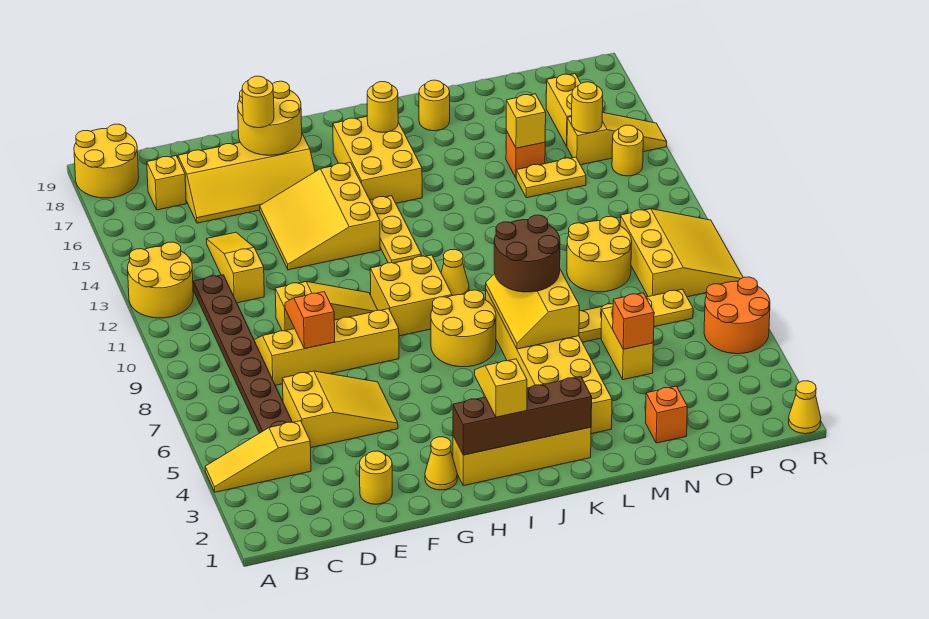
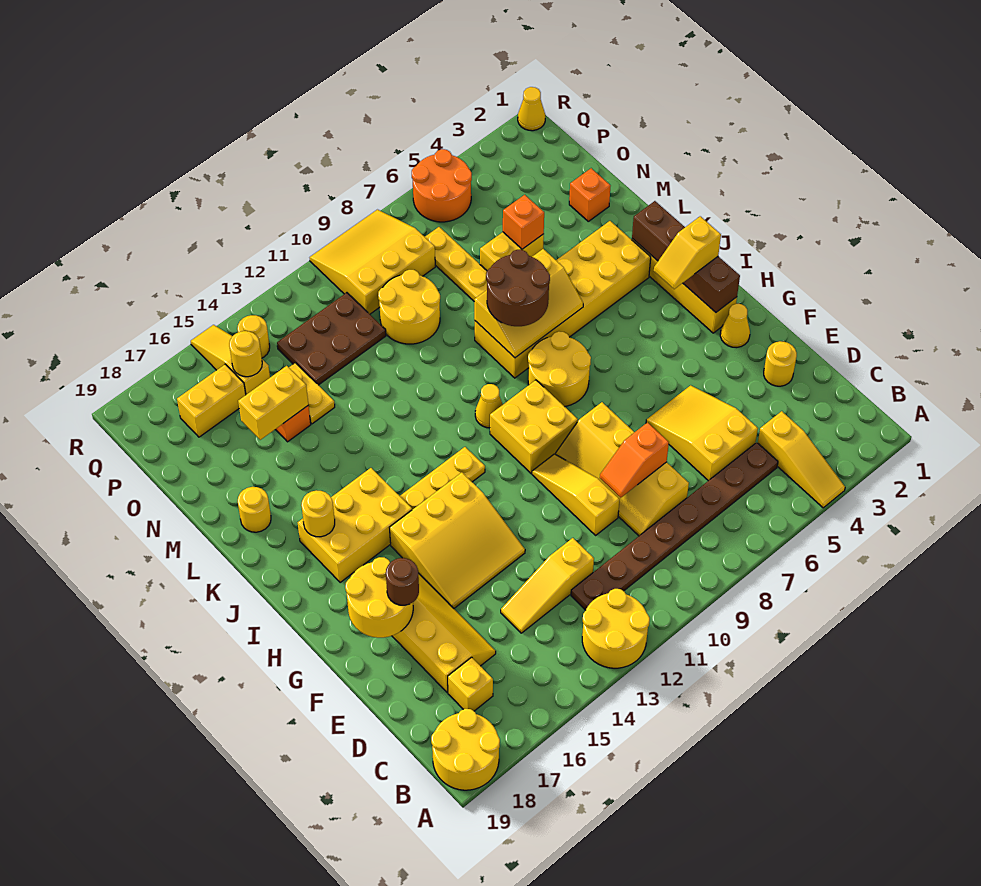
yellow 1x1 round brick [242,76,274,128] -> brown 1x1 round brick [386,558,419,605]
yellow 1x1 brick [506,94,546,148] -> yellow 1x2 brick [238,366,308,440]
none -> brown 2x3 plate [277,293,386,385]

